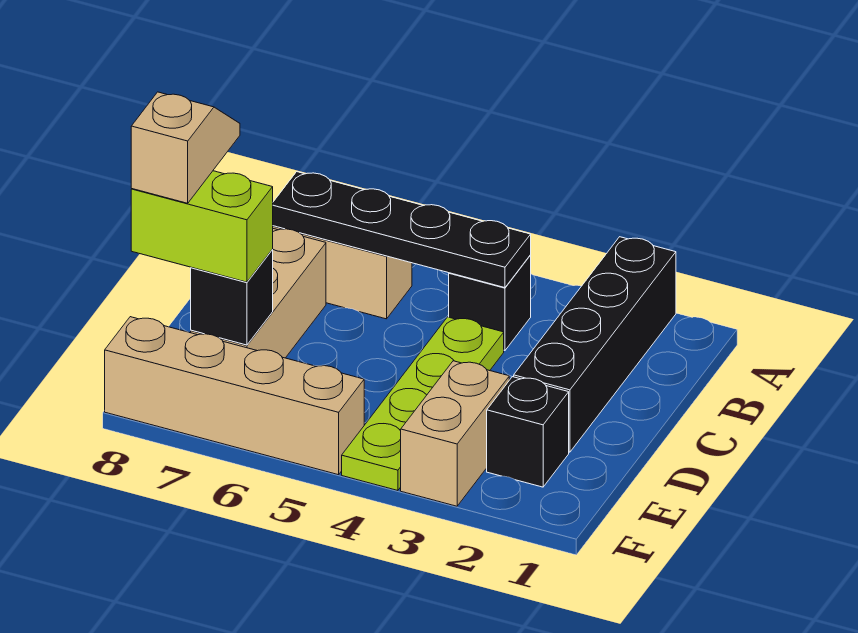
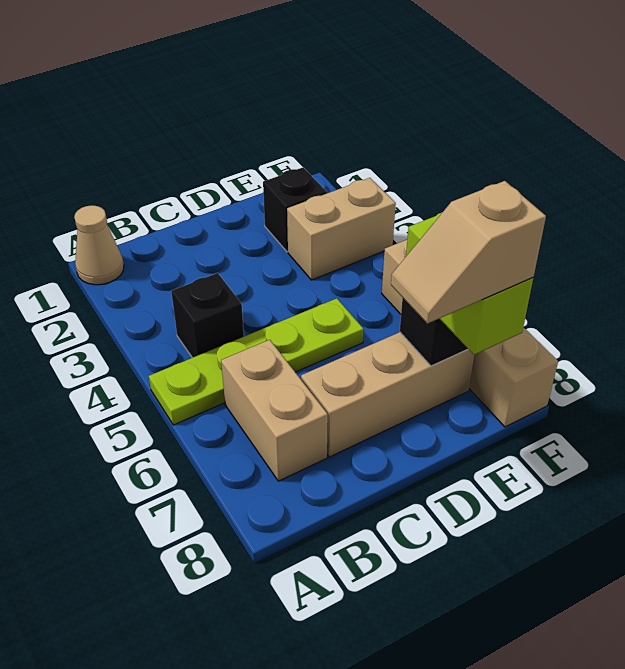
none -> tan 1x1 cone [74,205,124,285]
black 1x4 brick [514,237,676,452] -> none
black 1x4 plate [273,172,531,288] -> none
lime 1x4 plate [342,317,504,491] -> lime 1x4 plate moved to [149,298,364,425]

